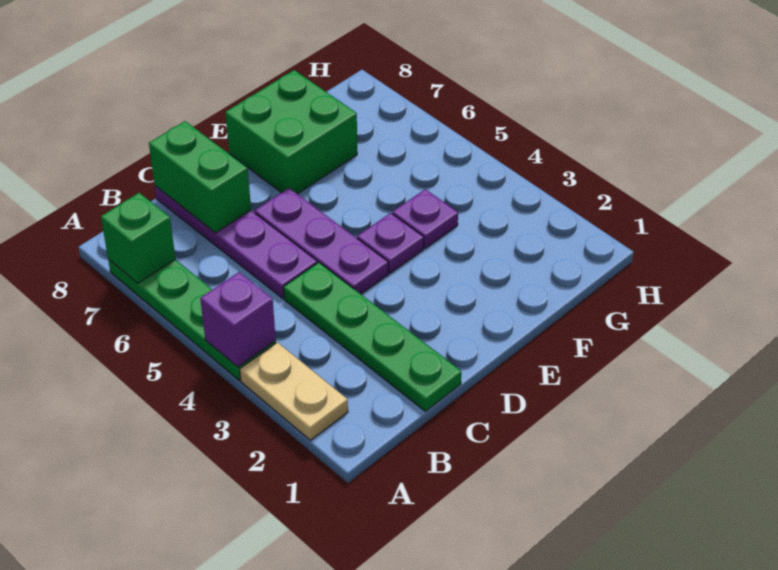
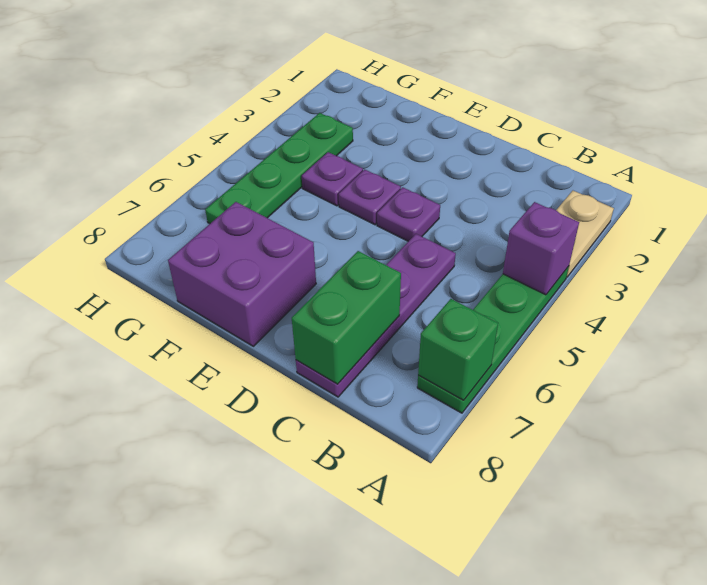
green 1x4 plate [283,262,461,411] -> green 1x4 plate moved to [205,113,353,224]
purple 1x3 plate [255,188,388,294] -> purple 1x1 plate [377,187,440,241]
green 2x2 brick [225,70,357,194] -> purple 2x2 brick [168,202,316,346]

